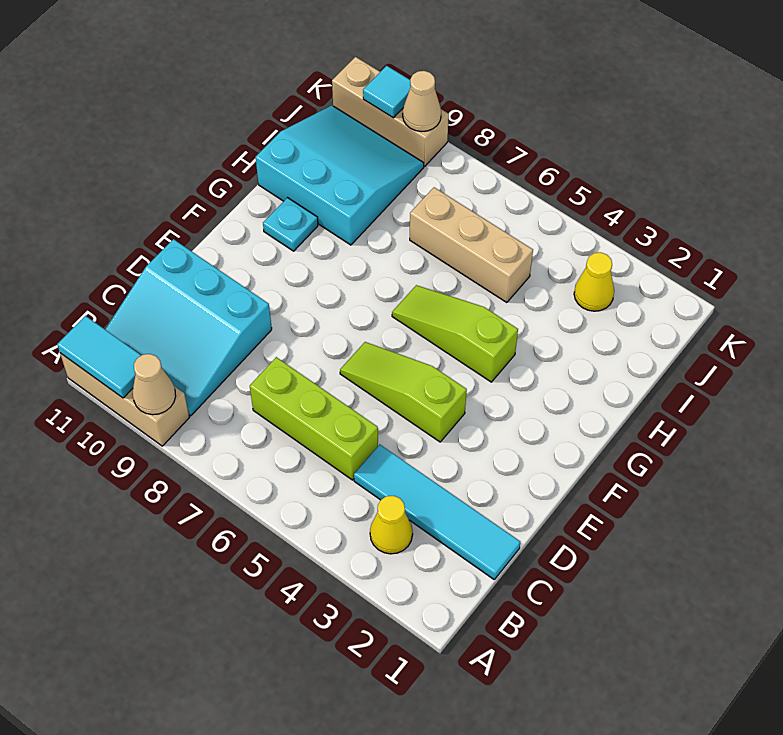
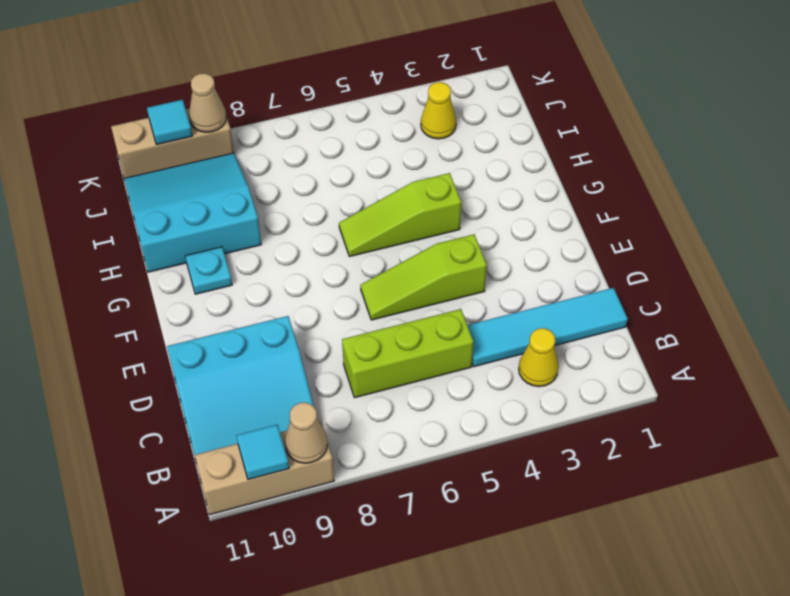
cyan 1x2 tile [57,316,141,398] -> cyan 1x1 tile [236,425,289,480]
tan 1x3 brick [410,187,533,303] -> none

